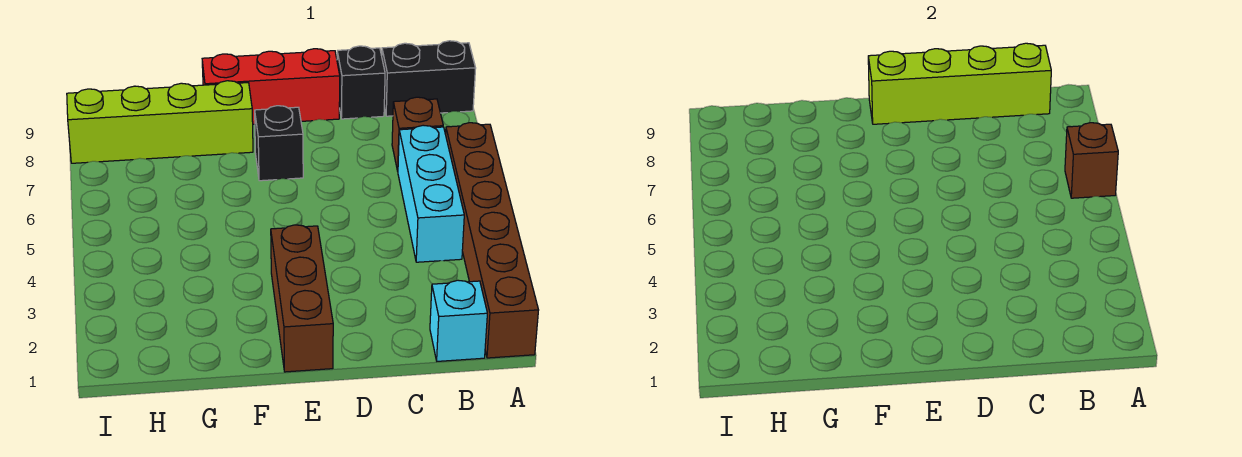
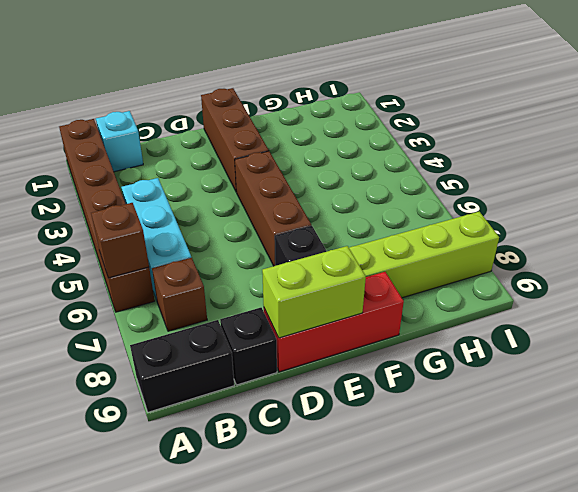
lime 1x4 brick [868,43,1051,124] -> lime 1x2 brick [262,246,366,338]
none -> brown 1x3 brick [235,151,311,266]

